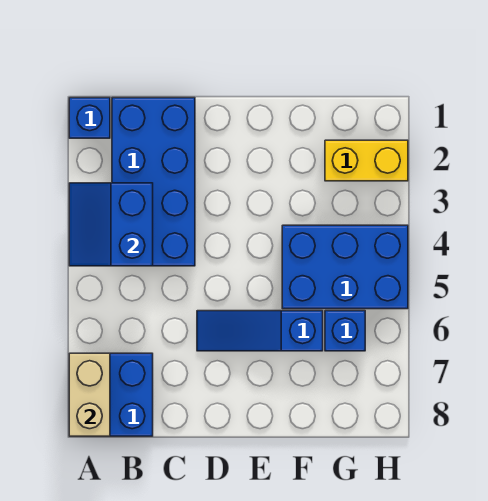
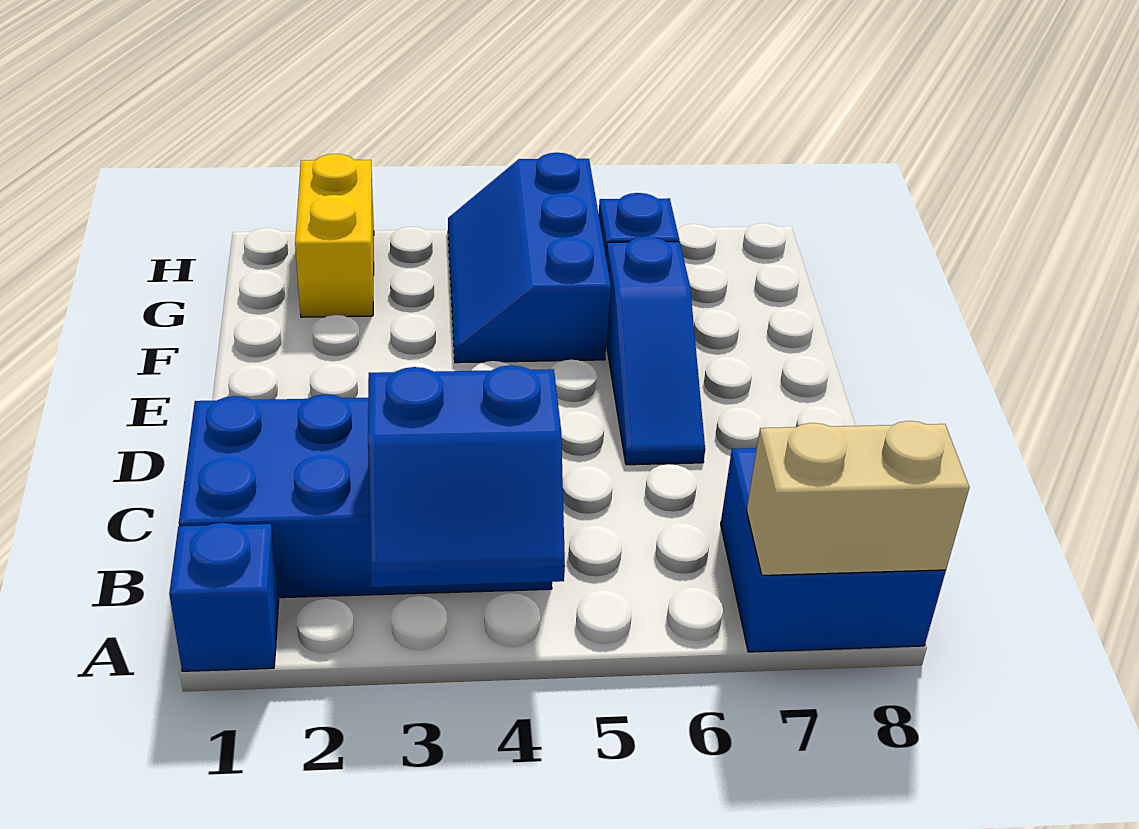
blue 2x3 brick [282,225,408,309] -> blue 2x3 slope [448,153,611,363]

